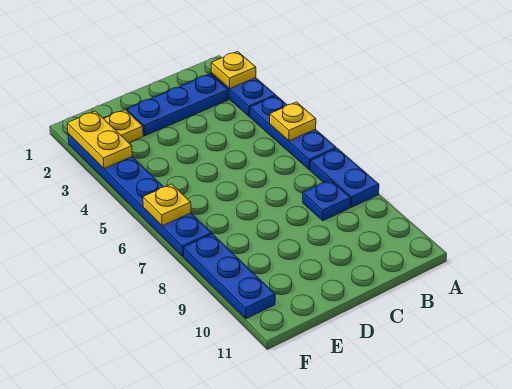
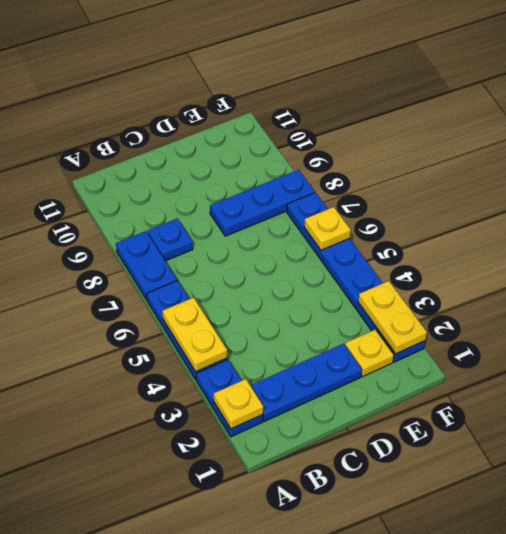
yellow 1x1 plate [270,102,316,141] -> yellow 1x2 plate [162,298,227,372]
blue 1x3 plate [183,234,275,319] -> blue 1x3 plate turned to [210,170,315,236]

